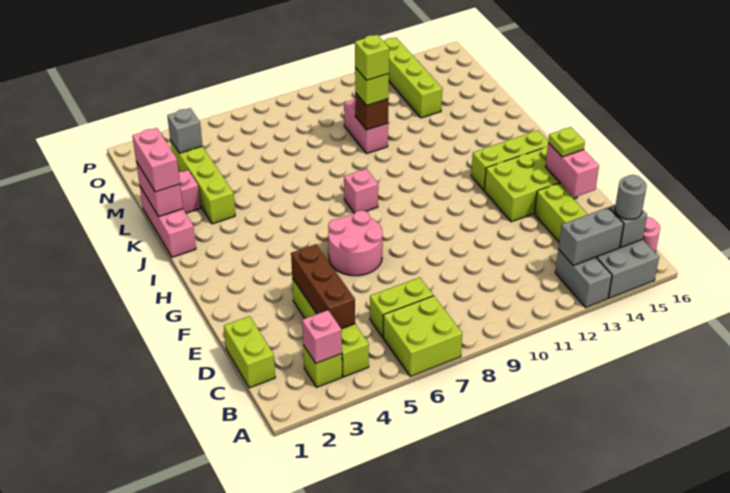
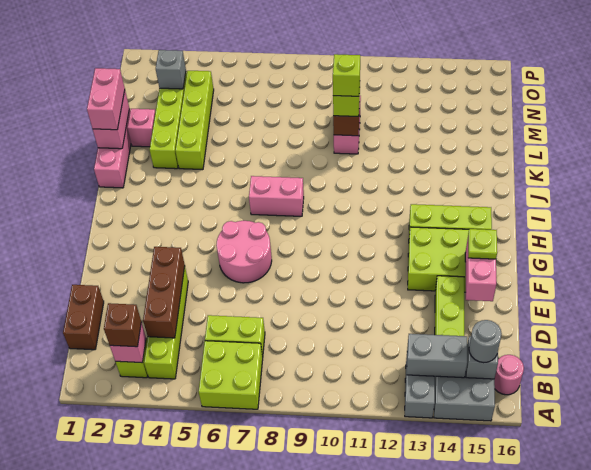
none -> brown 1x1 brick [104,303,141,347]
lime 1x2 brick [224,316,275,388] -> brown 1x2 brick [63,285,104,350]
pink 1x1 brick [344,169,378,213] -> pink 1x2 brick [249,176,304,216]
lime 1x4 brick [384,38,442,118] -> lime 1x4 brick moved to [175,71,214,170]

